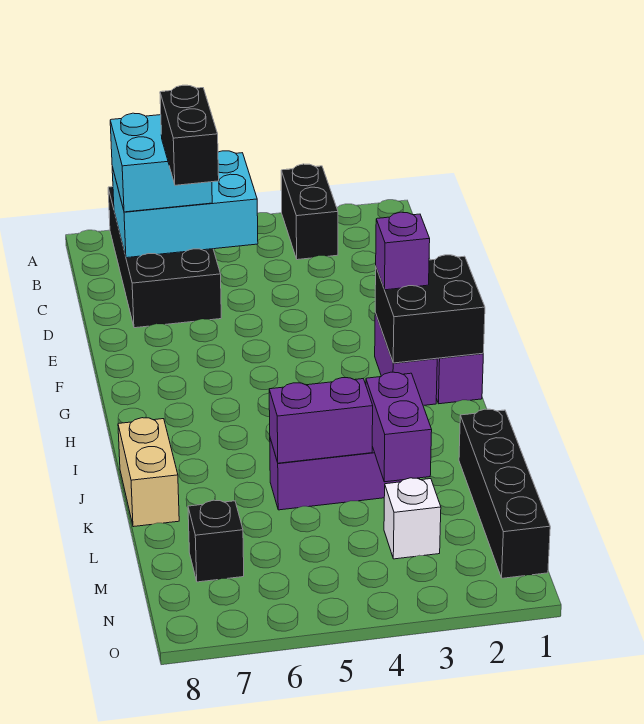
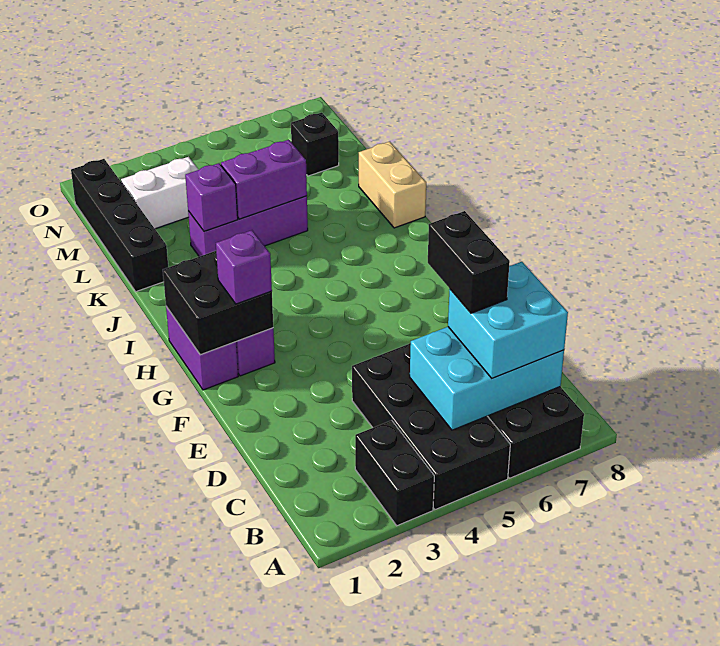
none -> black 2x4 brick [352,343,510,510]
purple 1x2 brick [366,372,432,482] -> purple 1x1 brick [185,163,238,232]
white 1x1 brick [384,478,441,559] -> white 1x2 brick [121,157,199,229]

